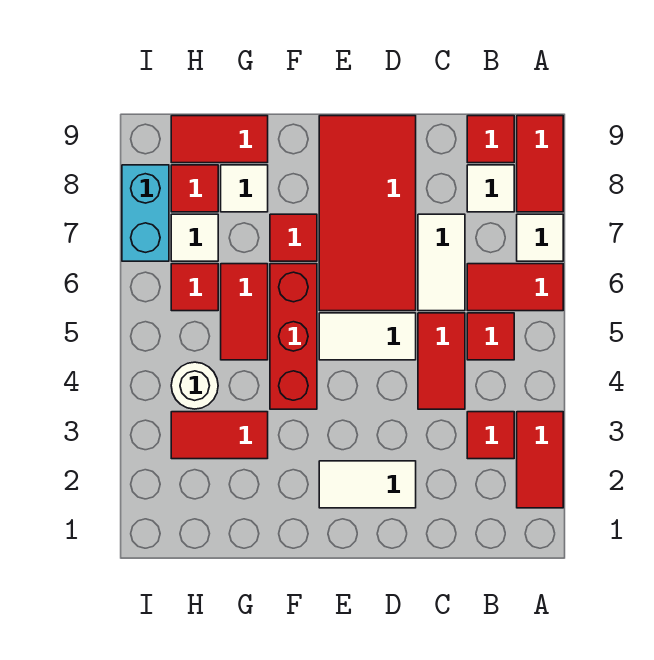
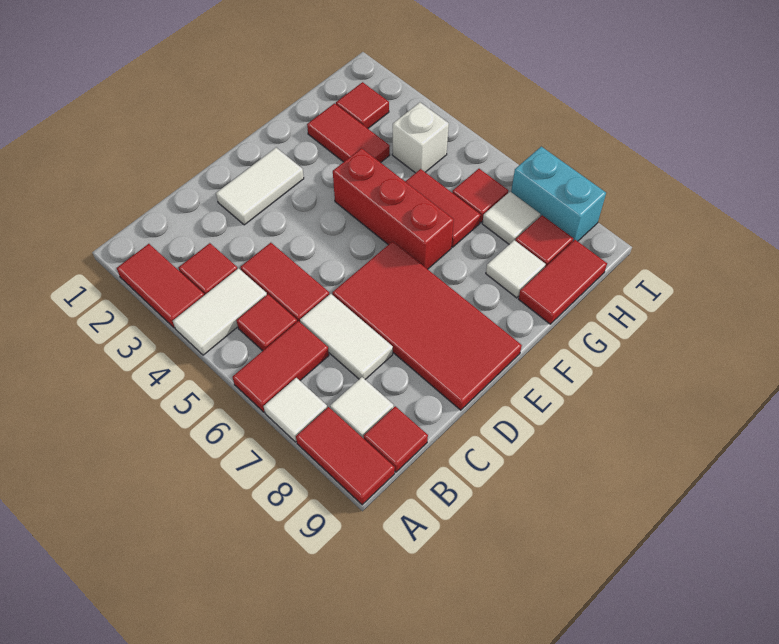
white 1x2 tile [319,313,416,360] -> white 1x2 tile moved to [173,268,267,355]
red 1x1 tile [270,214,317,261] -> red 1x1 tile moved to [336,82,389,128]
red 1x2 tile [171,412,268,459] -> red 1x2 tile turned to [307,104,390,163]
white 1x1 round brick [171,362,218,409] -> white 1x1 brick [392,102,449,173]

